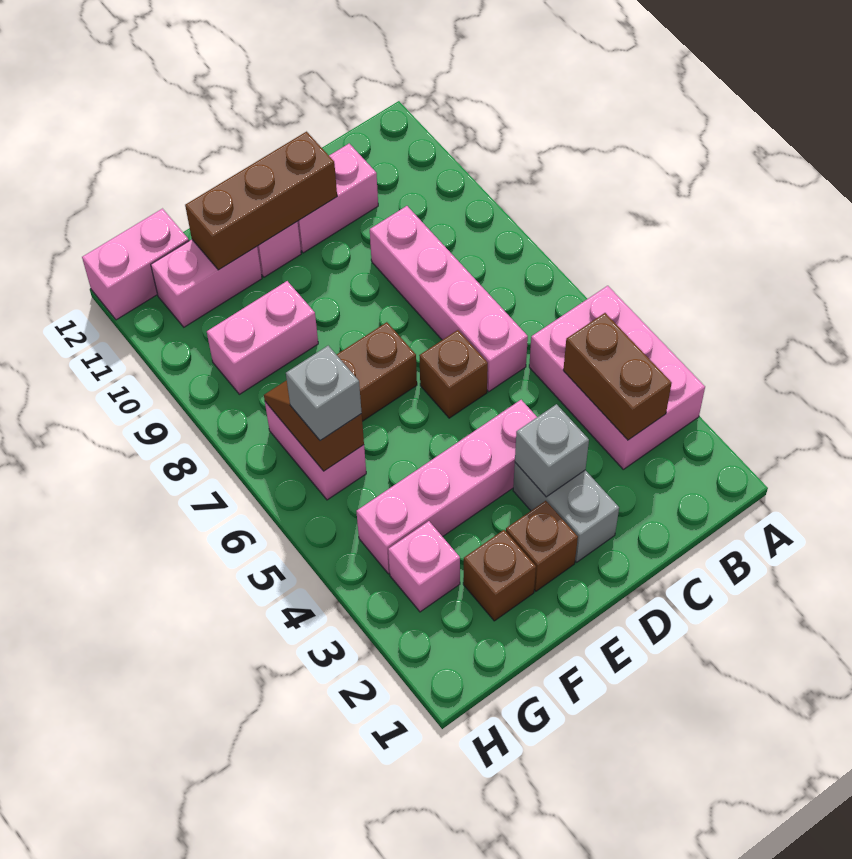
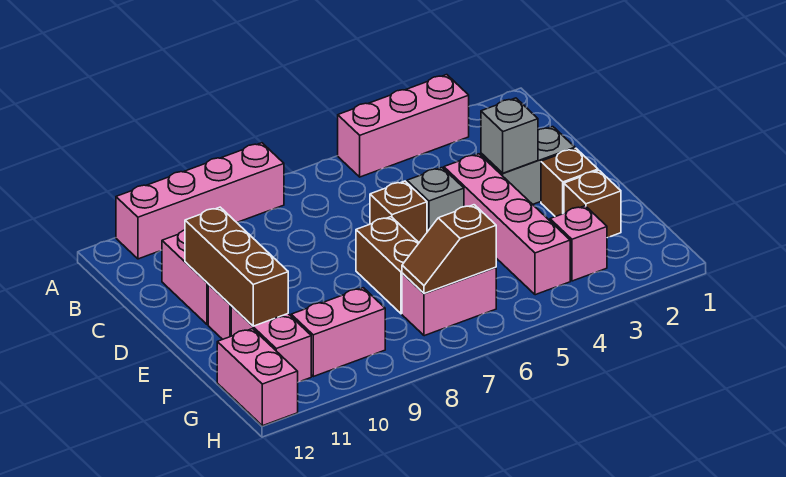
pink 2x3 brick [529,286,705,469] -> pink 1x3 brick [338,75,469,177]
brown 1x2 brick [563,313,672,440] -> none
pink 1x4 brick [370,206,528,392] -> pink 1x4 brick moved to [116,143,284,259]
pink 1x2 brick [207,281,318,394] -> pink 1x2 brick turned to [291,288,385,377]
grey 1x1 brick [286,346,362,441] -> grey 1x1 brick moved to [407,168,464,232]

